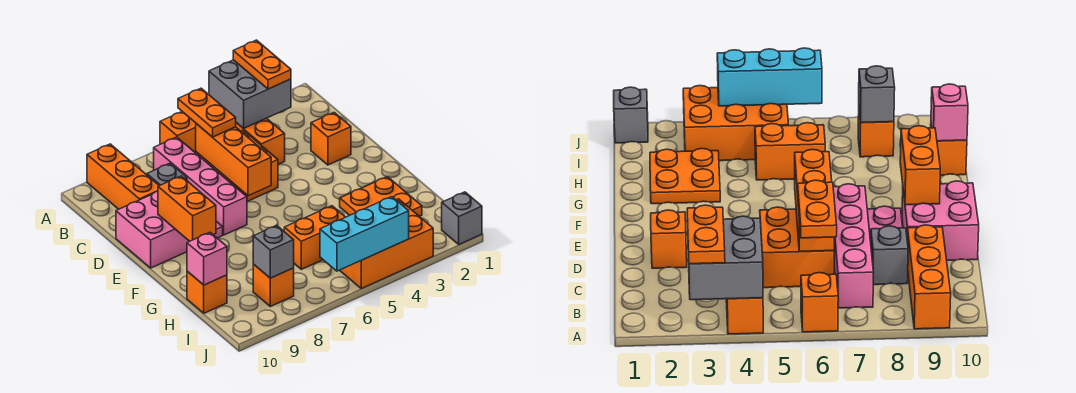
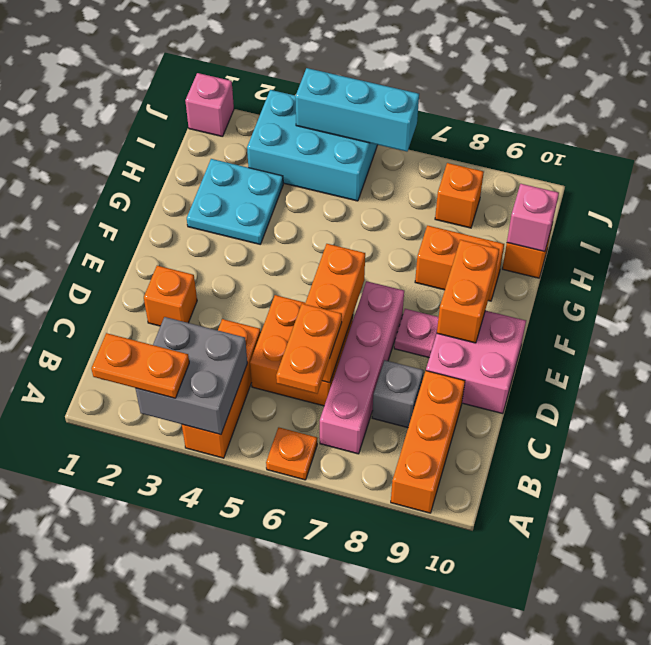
orange 1x2 plate [233,40,291,89] -> orange 1x2 plate turned to [91,333,189,398]
orange 1x1 brick [160,112,196,153] -> orange 1x1 plate [266,427,317,480]
orange 2x2 plate [340,177,422,216] -> cyan 2x2 plate [187,159,283,244]
orange 1x2 brick [284,206,345,269] -> orange 1x2 brick moved to [415,225,504,301]
orange 2x3 brick [340,199,433,289] -> cyan 2x3 brick [247,90,377,201]
grey 1x1 brick [253,225,294,278] -> none
grey 1x1 brick [442,192,482,244] -> pink 1x1 brick [185,73,234,137]

